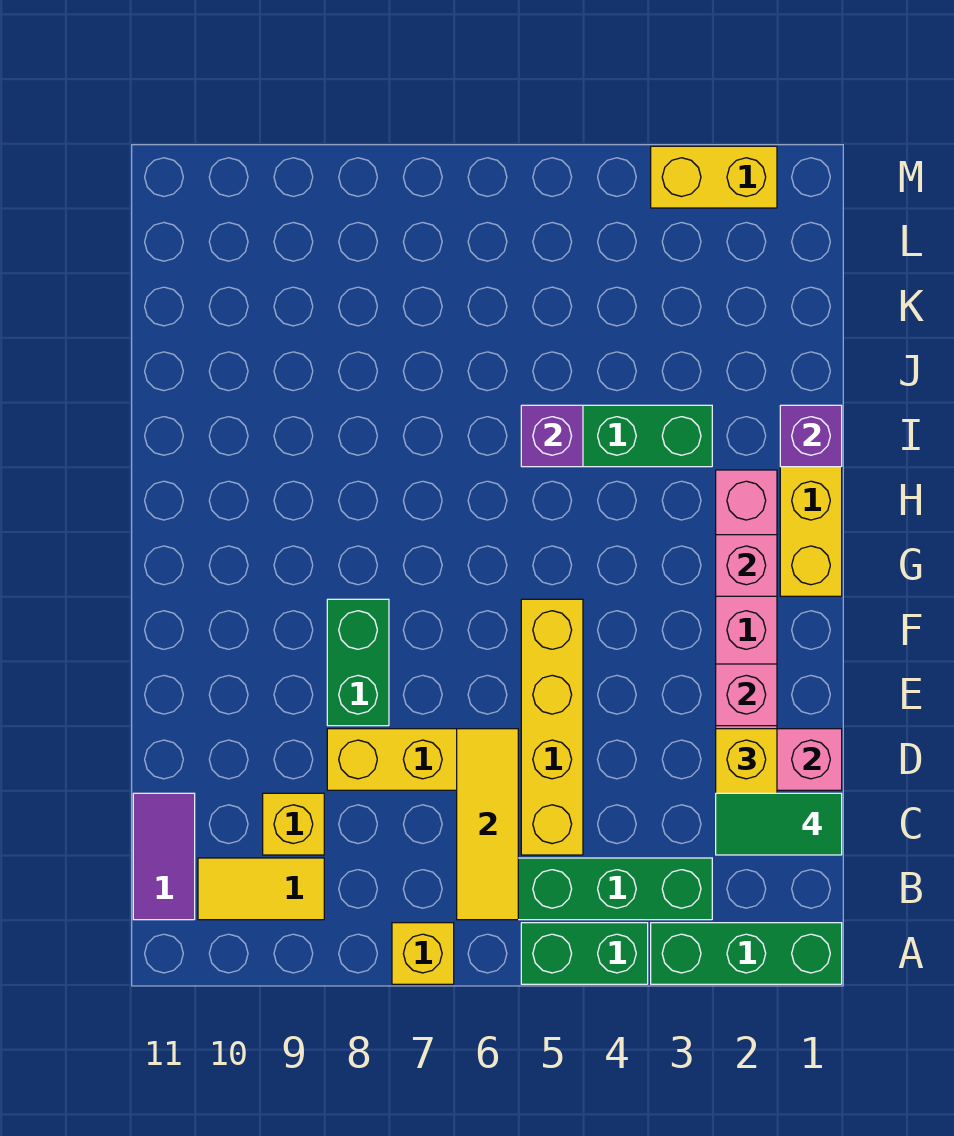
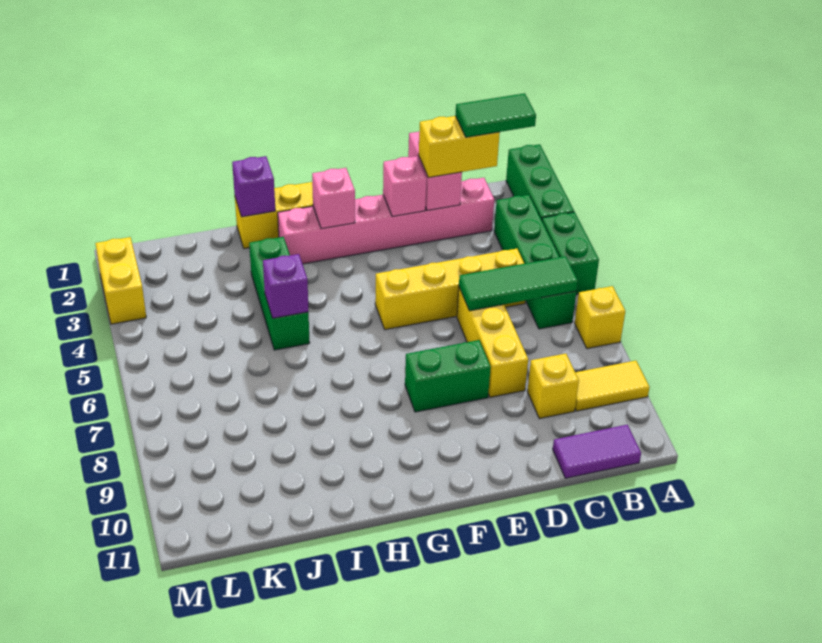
yellow 1x3 tile [457,729,518,920] -> green 1x3 tile [459,256,578,311]
yellow 1x2 tile [198,858,324,920] -> yellow 1x2 tile turned to [575,361,650,411]
green 1x2 tile [716,793,842,855] -> green 1x2 tile turned to [455,93,536,137]

